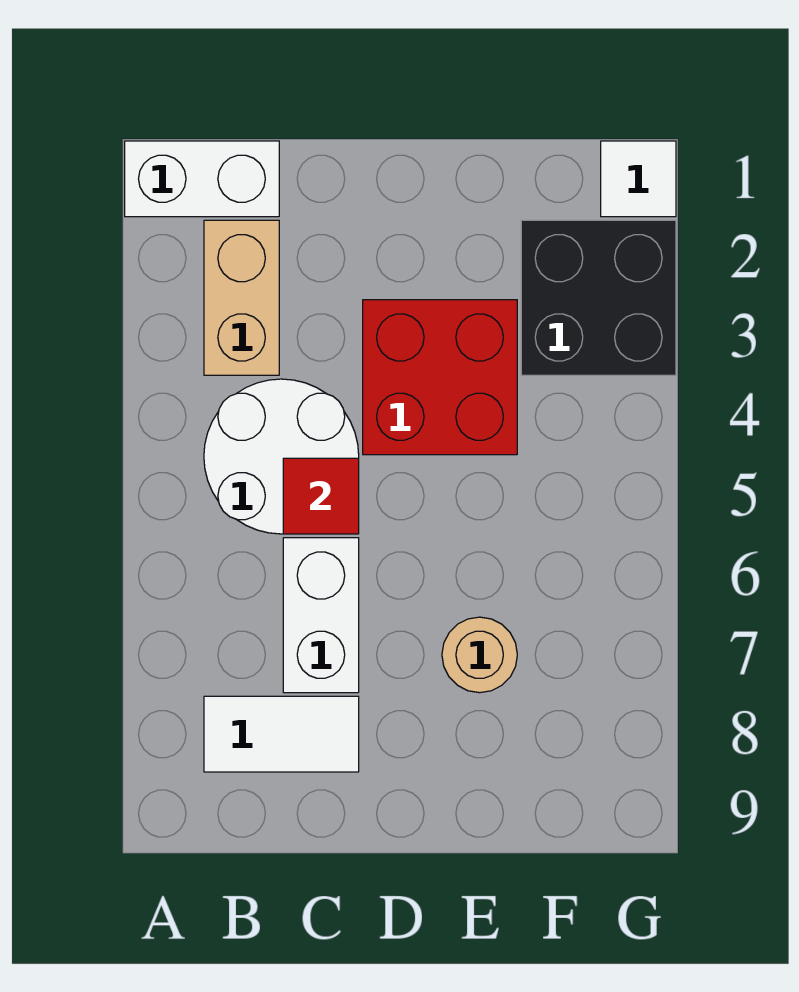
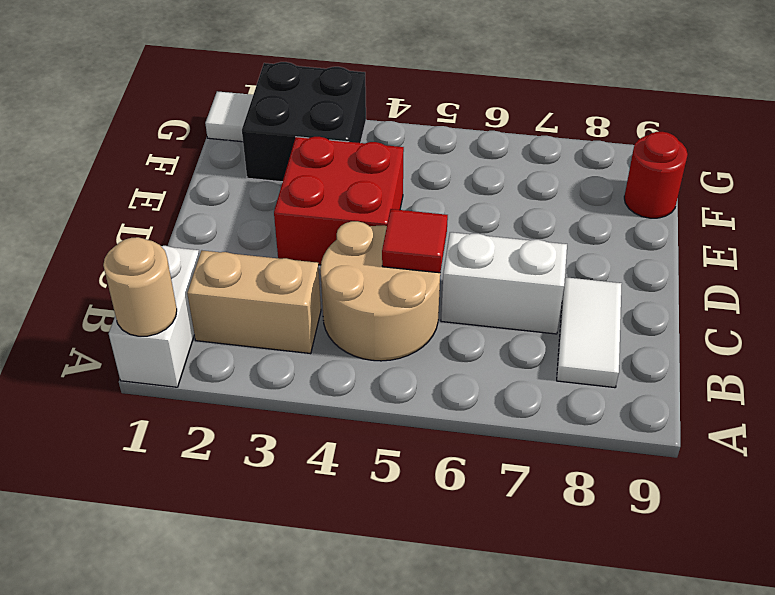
white 2x2 round brick [204,379,359,534] -> tan 2x2 round brick [320,221,440,361]
tan 1x1 round brick [442,617,517,693] -> tan 1x1 round brick moved to [103,237,177,336]
none -> red 1x1 round brick [624,132,688,218]

